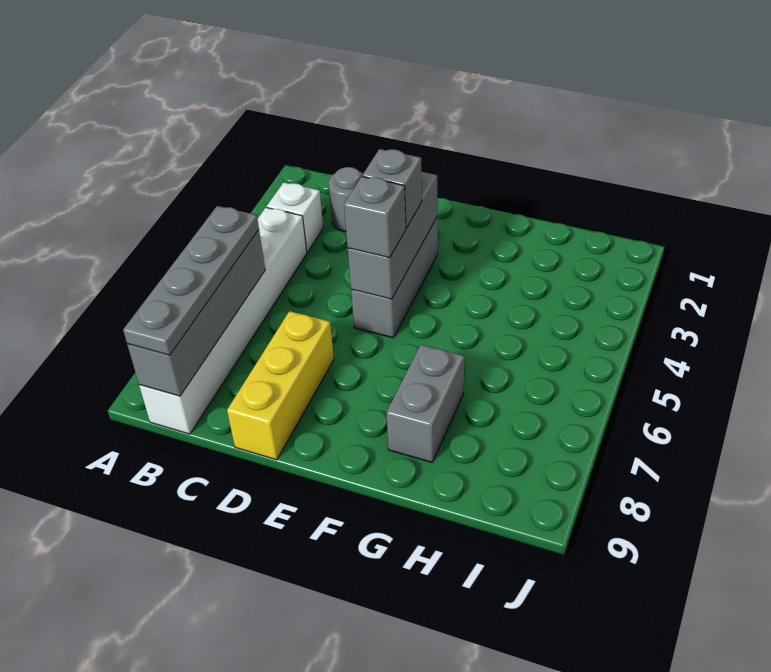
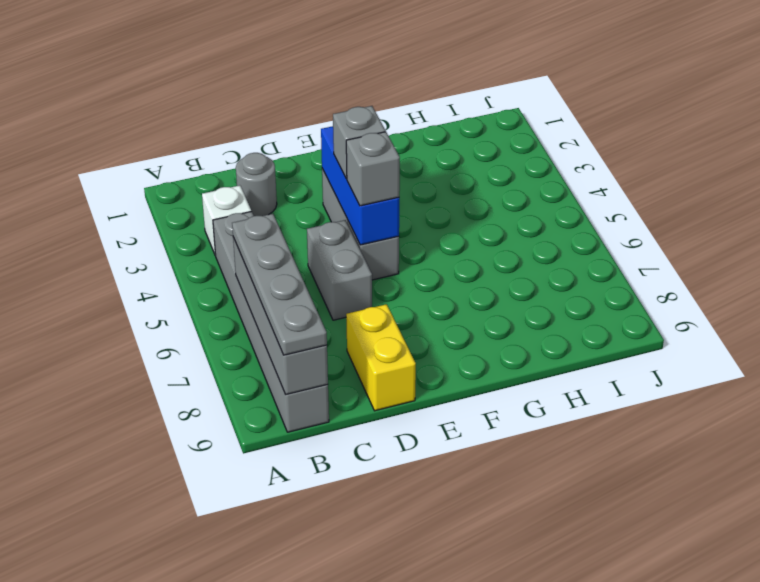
white 1x6 brick [139,207,307,434] -> grey 1x6 brick [213,211,329,432]
yellow 1x3 brick [227,311,334,460] -> yellow 1x2 brick [346,304,416,411]
grey 1x3 brick [348,172,438,299] -> blue 1x3 brick [321,126,399,245]
grey 1x2 brick [386,345,464,462] -> grey 1x2 brick moved to [307,220,372,320]

